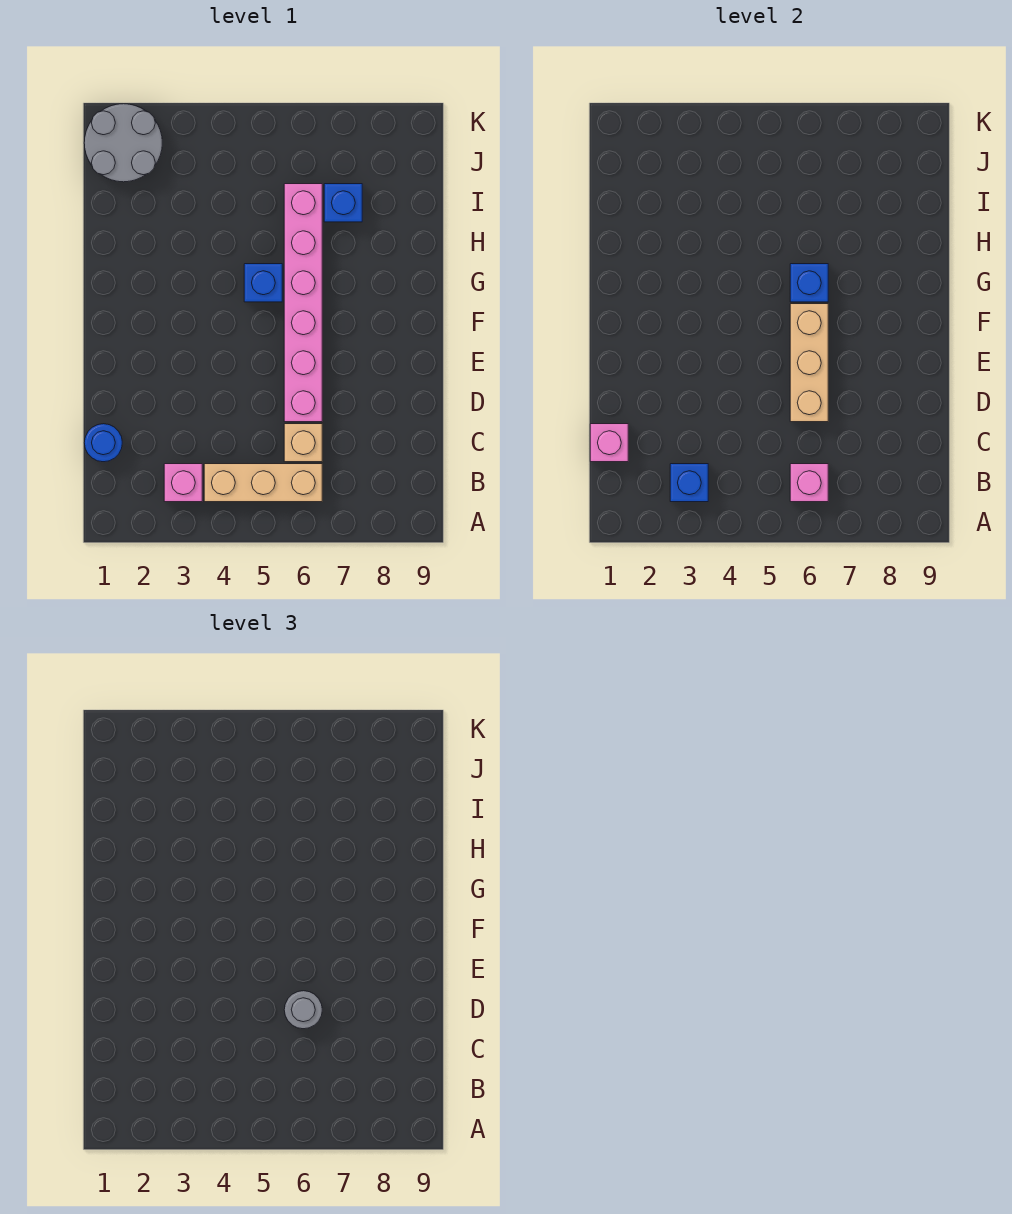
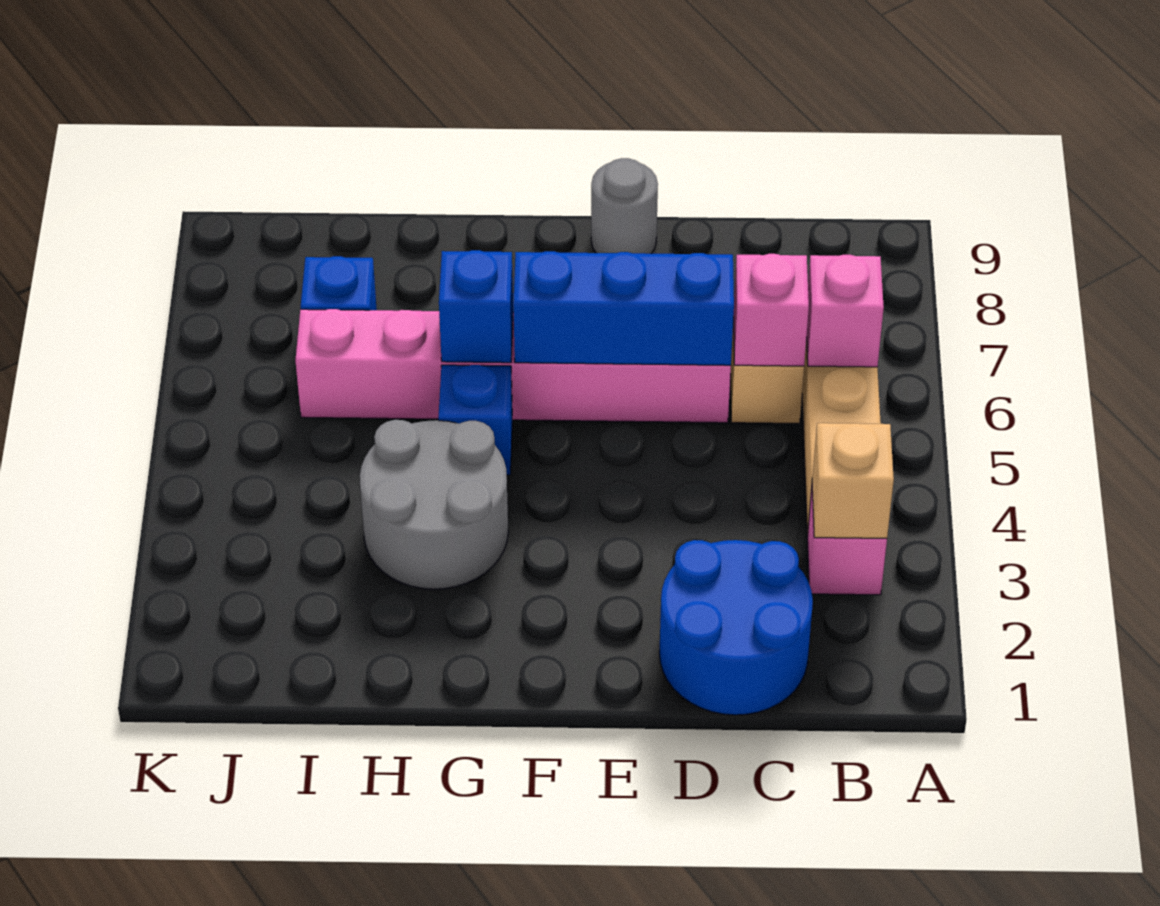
blue 1x1 brick [670,464,708,502] -> tan 1x1 brick [812,423,894,538]
blue 1x1 round brick [84,424,122,462] -> blue 2x2 round brick [659,540,813,715]
pink 1x1 brick [590,424,628,462] -> pink 1x1 brick moved to [734,254,809,366]
tan 1x3 brick [790,304,828,422] -> blue 1x3 brick [513,251,734,365]
grey 1x1 round brick [284,991,322,1029] -> grey 1x1 round brick moved to [591,158,658,254]
grey 2x2 round brick [84,104,162,182] -> grey 2x2 round brick moved to [360,420,508,589]

